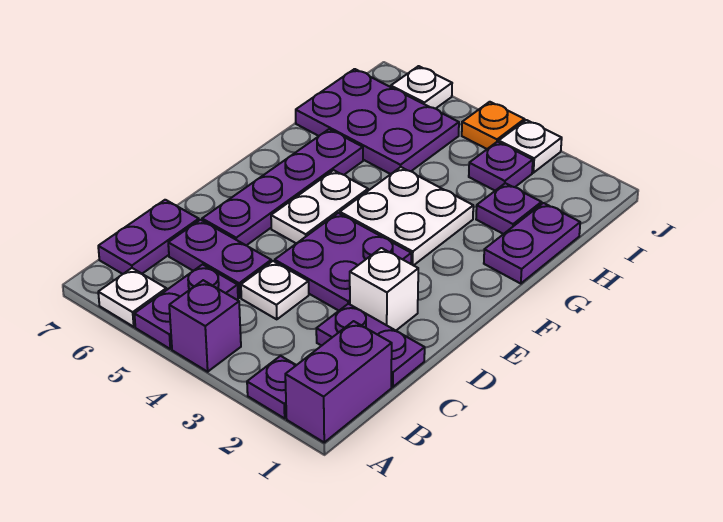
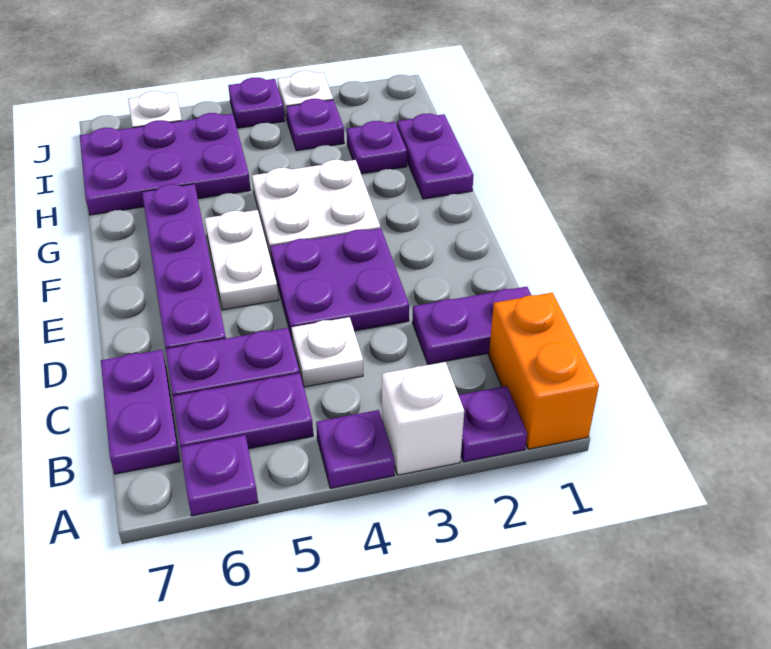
purple 1x2 brick [285,321,392,442] -> orange 1x2 brick [489,293,599,449]
purple 1x1 brick [169,280,241,372] -> purple 1x1 plate [316,410,394,489]
purple 1x2 plate [134,264,238,349] -> purple 1x2 plate turned to [173,373,313,449]
white 1x1 plate [98,268,166,327] -> purple 1x1 plate [180,435,258,516]
white 1x1 brick [350,248,418,330] -> white 1x1 brick moved to [382,362,464,475]
orange 1x1 plate [462,102,525,149] -> purple 1x1 plate [228,78,284,128]

